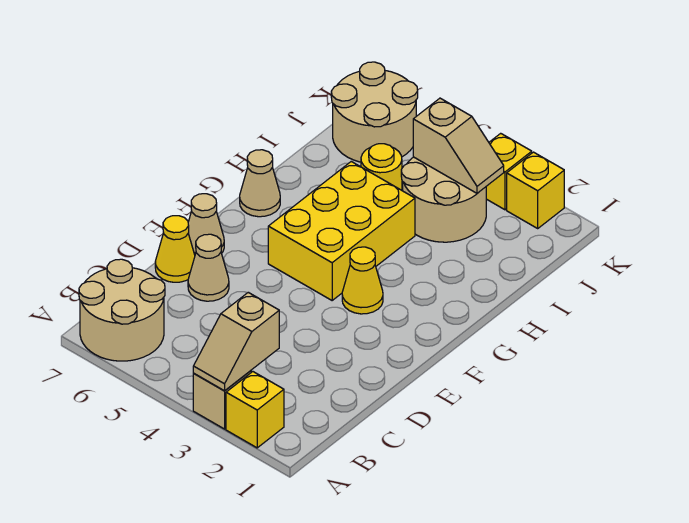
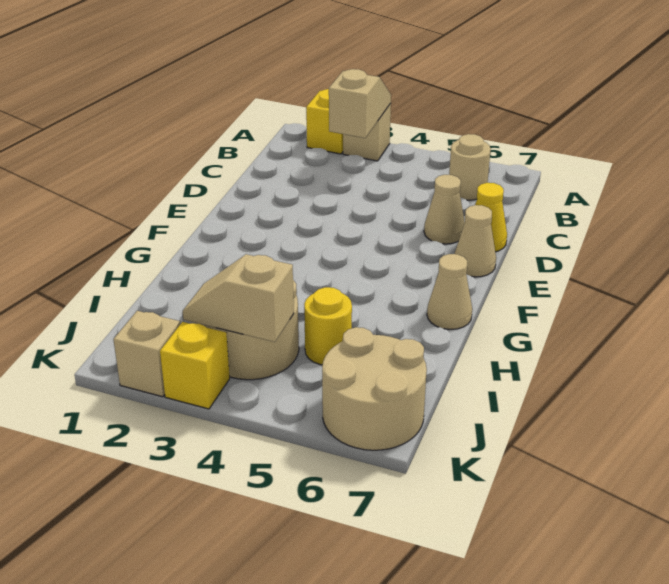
tan 2x2 round brick [79,259,165,361] -> tan 1x1 round brick [449,134,491,200]
yellow 1x1 cone [342,247,383,314] -> none
yellow 2x3 brick [268,162,415,300] -> none
yellow 1x1 brick [507,152,564,228] -> tan 1x1 brick [113,311,180,397]

